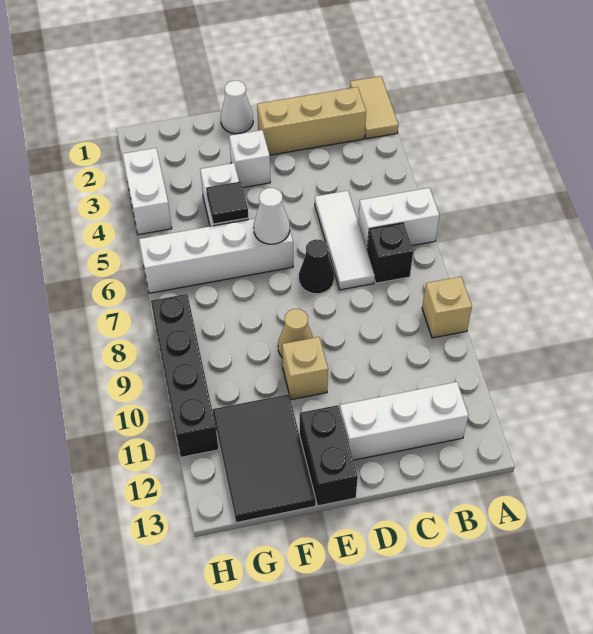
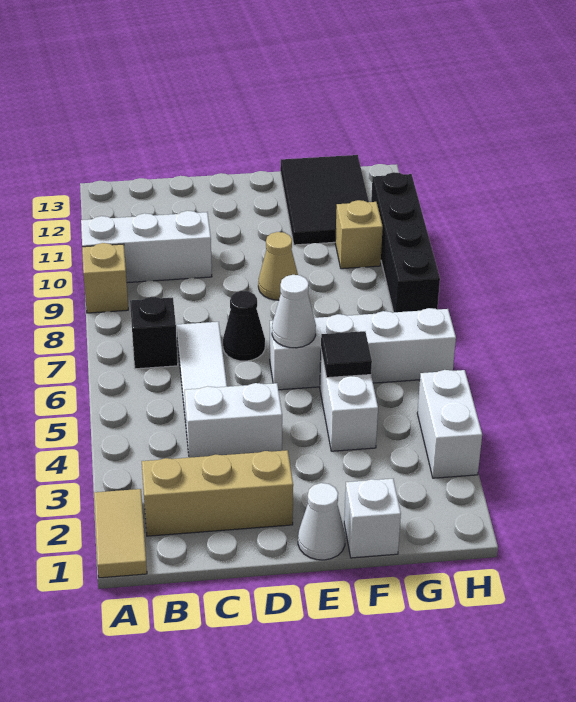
white 1x2 brick [358,188,439,249] -> white 1x2 brick moved to [185,383,282,458]
white 1x3 brick [340,382,468,460] -> white 1x3 brick moved to [81,211,212,283]
white 1x1 brick [229,130,270,188] -> white 1x1 brick moved to [344,479,401,558]
tan 1x1 brick [282,337,328,400] -> tan 1x1 brick moved to [335,200,383,269]
black 1x2 brick [300,405,358,506] -> none

